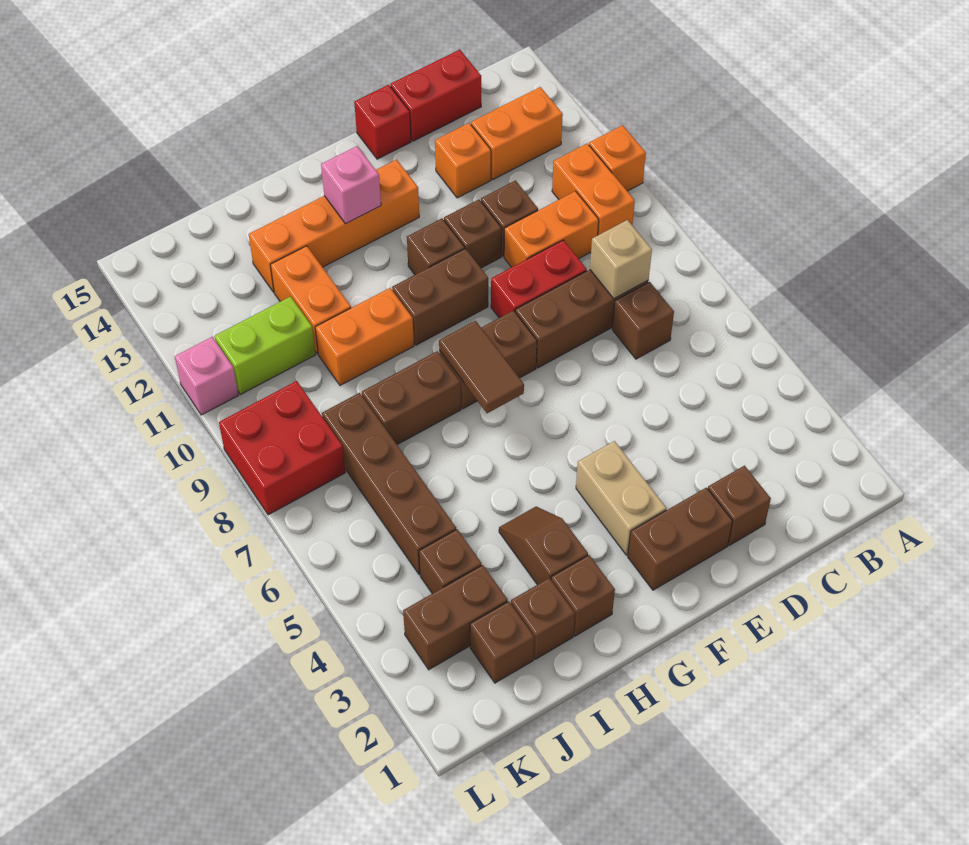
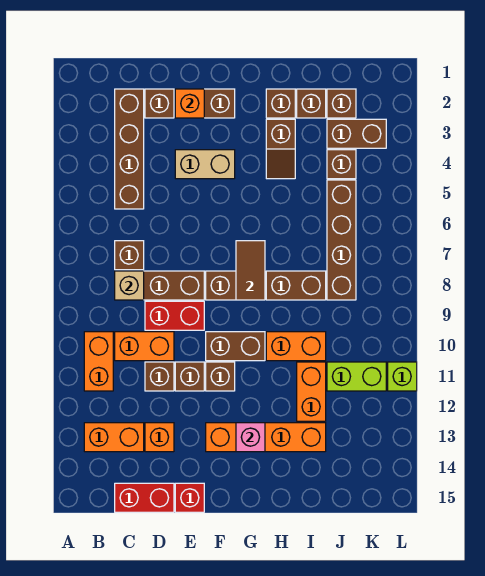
orange 1x1 brick [589,125,646,191] -> orange 1x1 brick moved to [175,89,204,118]
none -> brown 1x4 brick [115,89,144,209]
tan 1x2 brick [576,441,666,555] -> tan 1x2 brick turned to [175,150,235,179]
red 2x2 brick [219,381,345,515] -> none
pink 1x1 brick [175,337,238,415] -> lime 1x1 brick [388,362,417,391]

